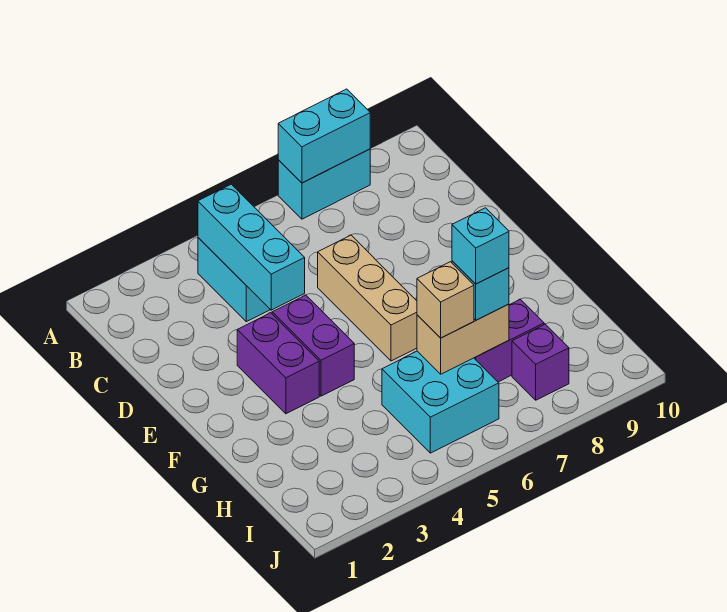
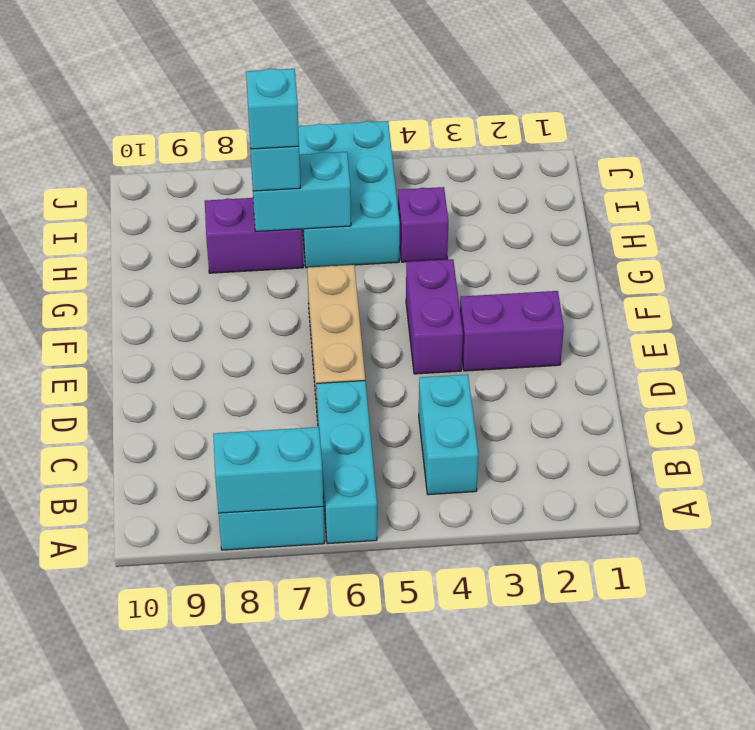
cyan 1x3 brick [198,184,305,310] -> cyan 1x3 brick moved to [316,381,377,544]
purple 1x2 brick [237,313,319,414] -> purple 1x2 brick turned to [460,291,564,371]
cyan 2x2 brick [382,351,499,453] -> cyan 2x3 brick [298,121,400,268]
tan 1x2 brick [417,304,509,374] -> cyan 1x2 brick [252,152,351,231]
tan 1x1 brick [417,262,474,338] -> none
purple 1x1 brick [512,324,569,400] -> purple 1x1 brick moved to [398,187,448,262]

